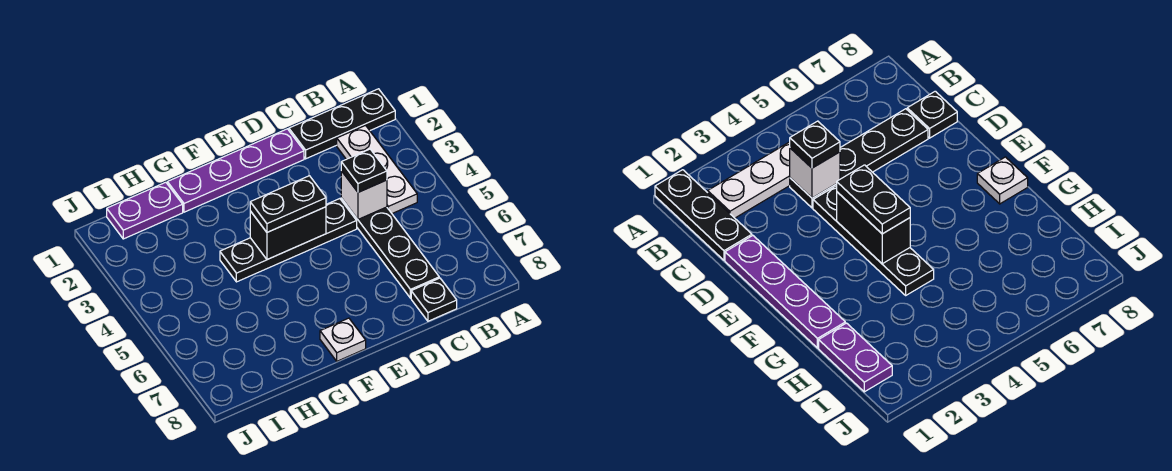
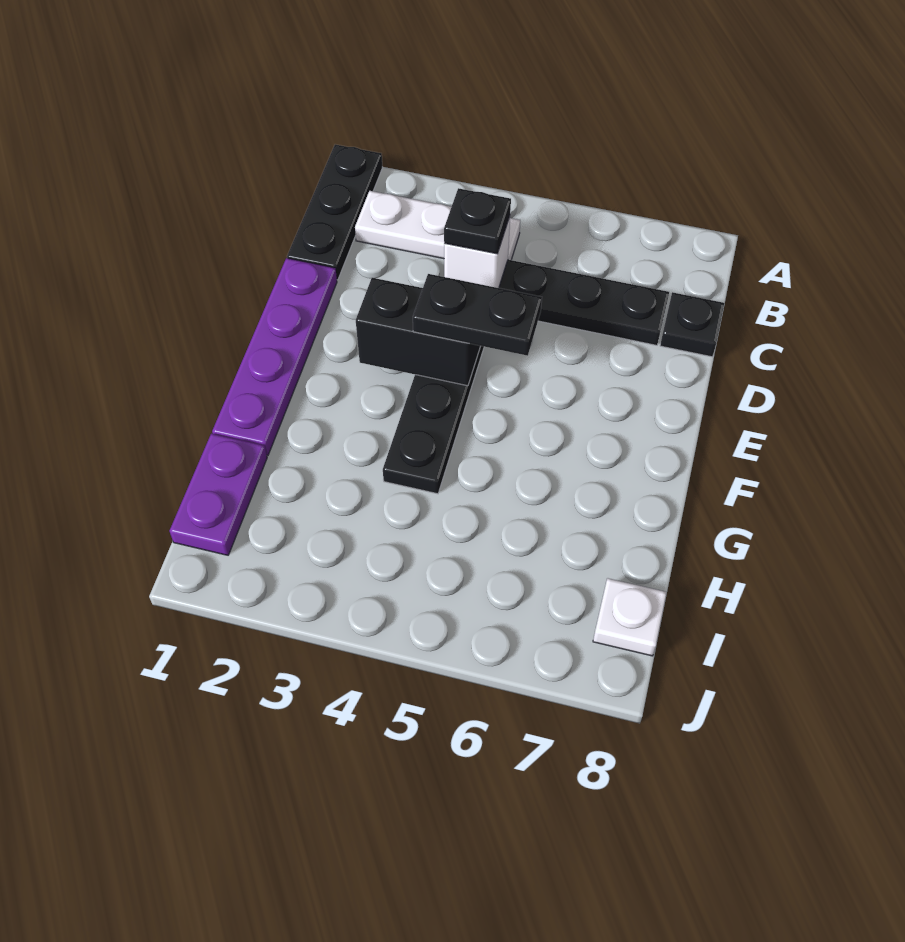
black 1x2 brick [250,207,326,260] -> black 1x2 brick turned to [356,278,480,386]
black 1x2 plate [250,176,326,232] -> black 1x2 plate turned to [413,274,542,356]
white 1x1 plate [320,318,366,361] -> white 1x1 plate moved to [593,578,667,656]

